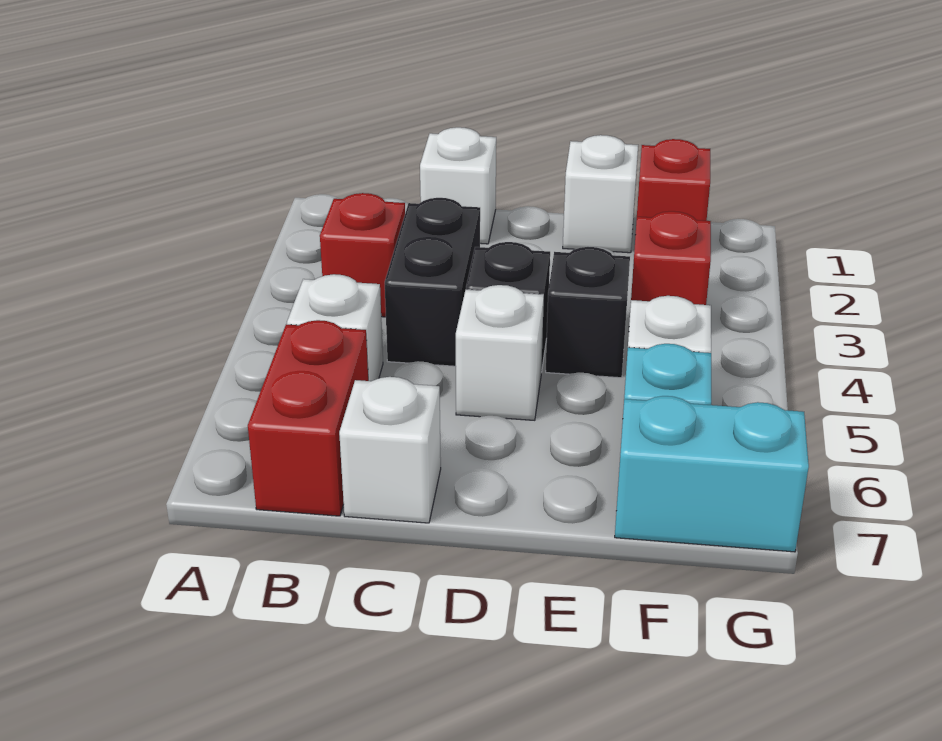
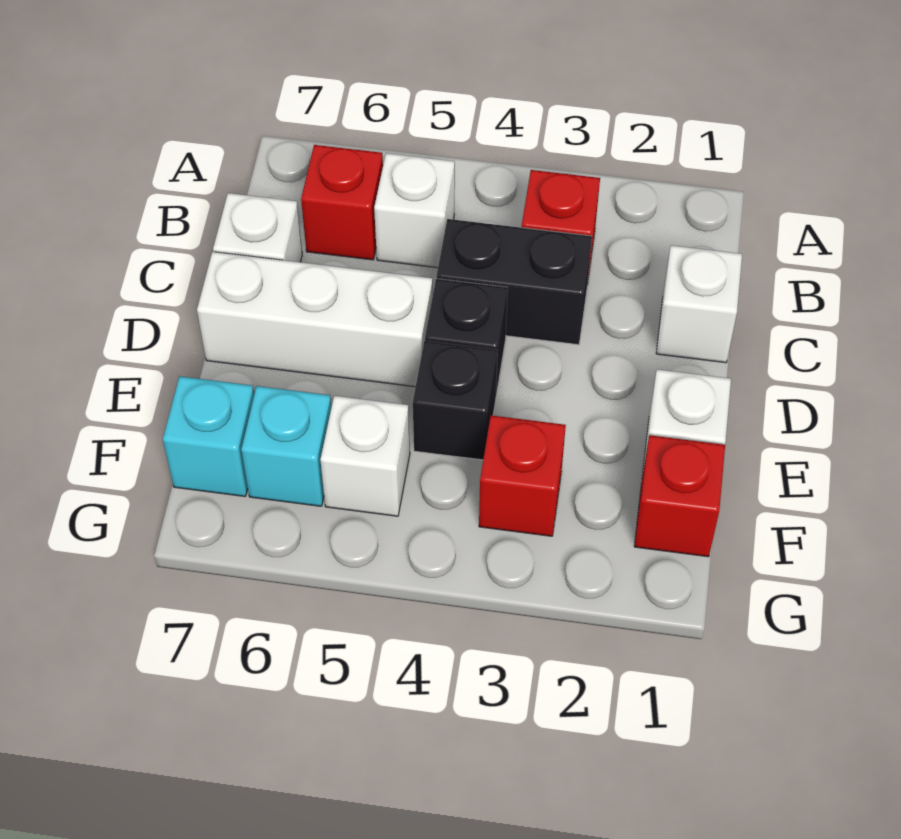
red 1x2 brick [248,320,368,516] -> red 1x1 brick [301,145,383,260]
white 1x1 brick [456,285,544,420] -> white 1x3 brick [197,252,433,387]
cyan 1x2 brick [615,396,809,552] -> cyan 1x1 brick [163,376,254,496]

